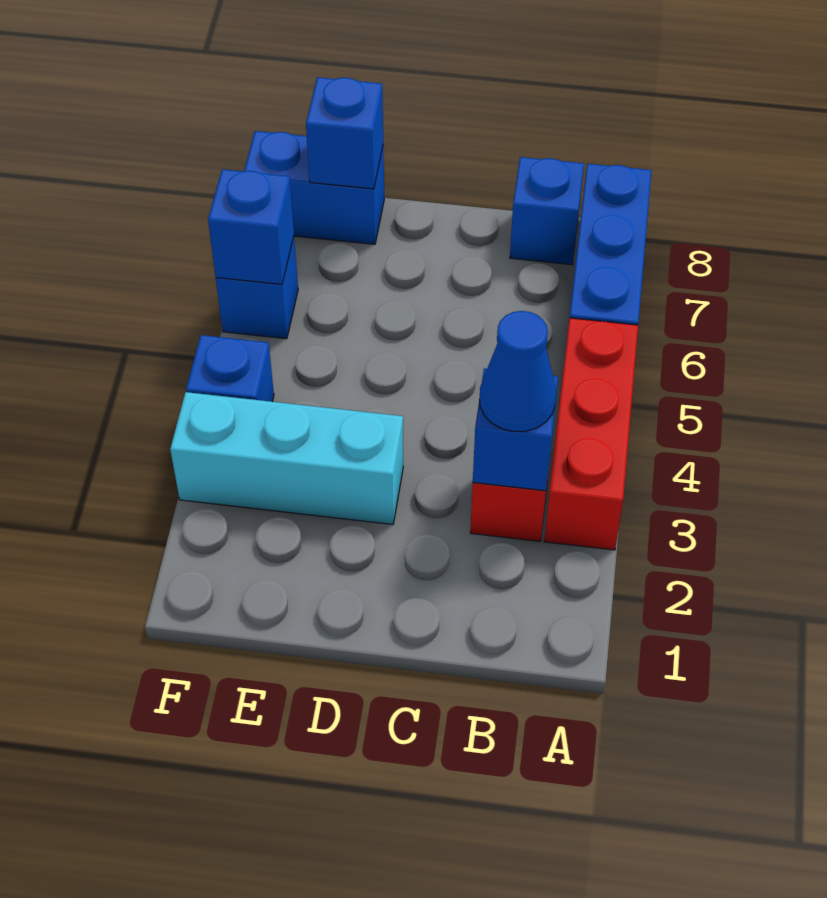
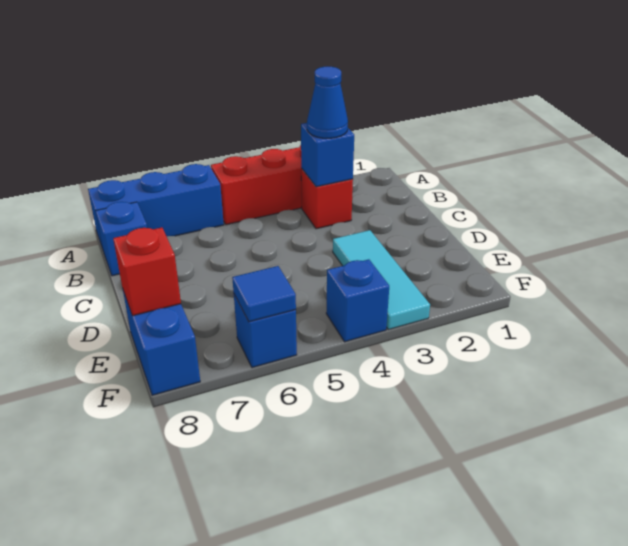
cyan 1x3 brick [170,392,403,524] -> cyan 1x3 tile [333,230,430,330]
blue 1x1 brick [306,77,383,189] -> red 1x1 brick [113,228,181,316]
blue 1x1 brick [208,169,294,284] -> blue 1x1 tile [232,266,296,322]

